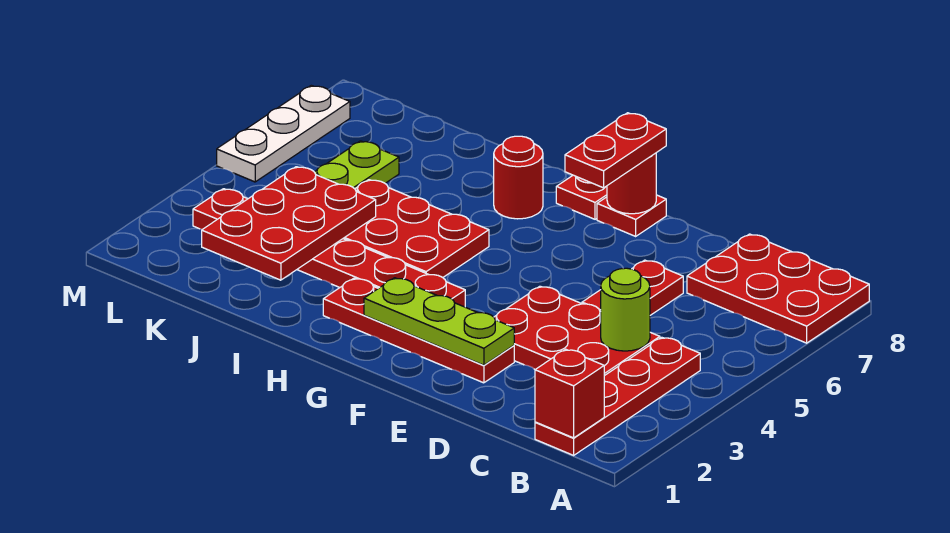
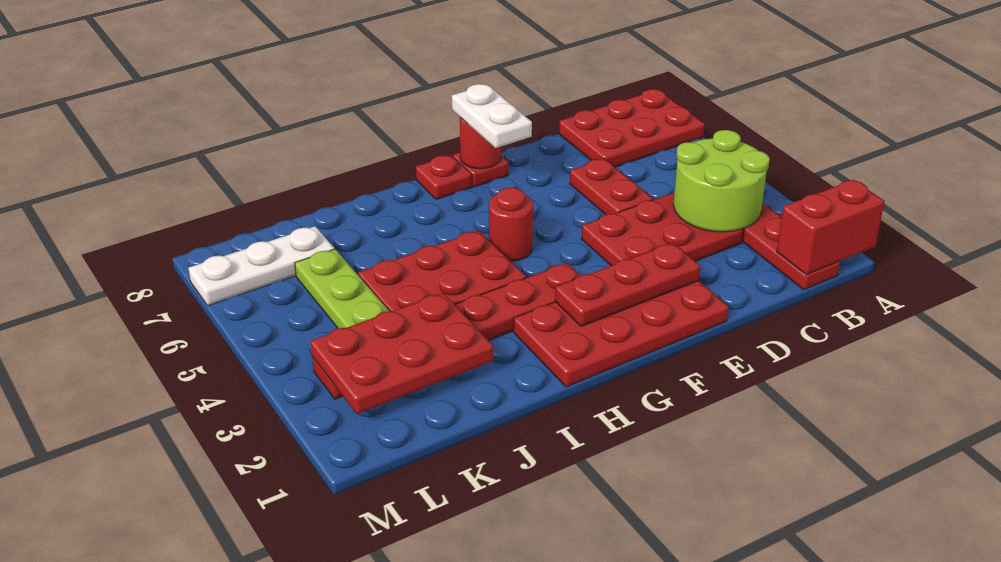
red 1x1 brick [535,349,604,438] -> red 1x2 brick [777,180,885,275]
lime 1x1 round brick [601,268,650,351] -> lime 2x2 round brick [673,130,770,232]
red 1x4 plate [323,278,514,383] -> red 2x4 plate [514,281,729,387]
lime 1x3 plate [364,278,514,365] -> red 1x3 plate [555,243,700,326]
red 1x2 plate [565,113,666,188] -> white 1x2 plate [452,84,532,148]
red 1x1 round brick [494,136,543,219] -> red 1x1 round brick moved to [489,188,533,261]
red 2x3 plate [202,167,376,280] -> red 2x3 plate turned to [311,293,493,414]
white 1x3 plate [217,85,350,182] -> white 1x3 plate turned to [188,226,334,306]

